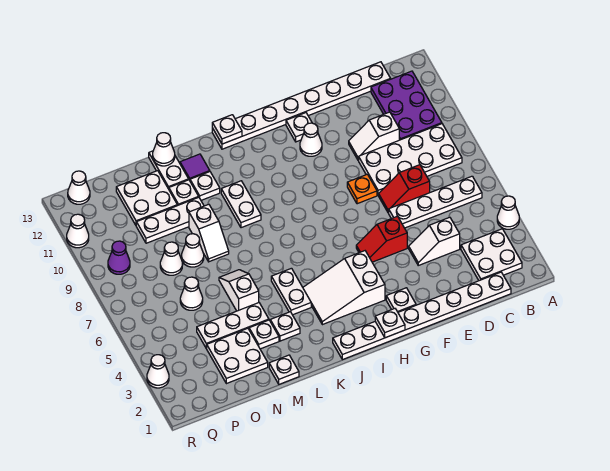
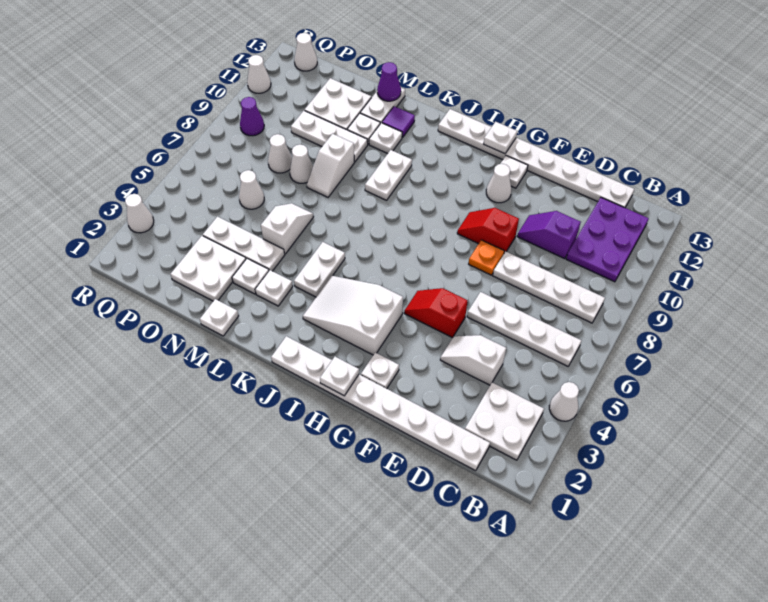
white 2x4 plate [359,124,462,195] -> white 1x4 plate [493,252,605,323]
red 1x2 slope [379,165,430,213] -> red 1x2 slope moved to [457,208,519,253]
white 1x2 slope [349,112,399,160] -> purple 1x2 slope [517,211,581,259]
white 1x1 plate [212,115,242,144] -> white 1x1 plate moved to [484,122,517,154]
white 1x1 cone [153,133,175,166] -> purple 1x1 cone [377,62,401,101]

